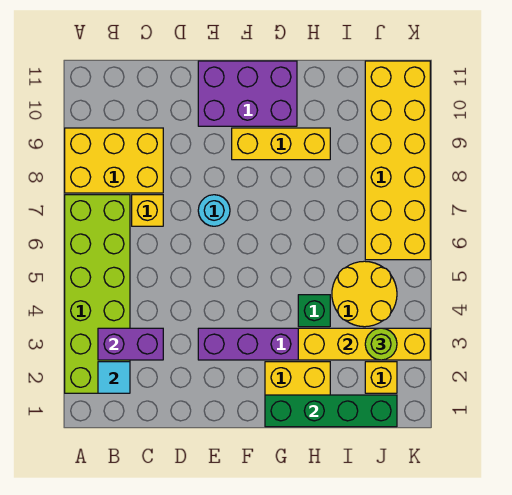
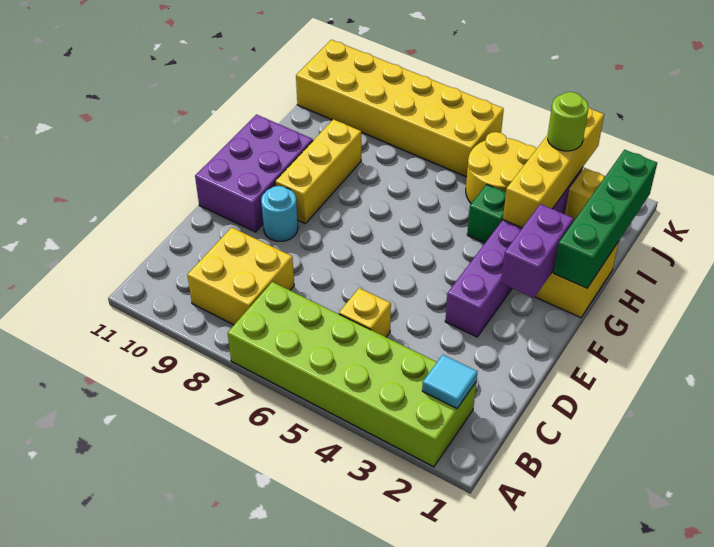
yellow 2x3 brick [65,128,163,193] -> yellow 2x2 brick [187,227,294,325]
purple 1x2 brick [98,328,163,360] -> purple 1x2 brick moved to [501,204,574,298]
yellow 1x1 brick [132,195,163,226] -> yellow 1x1 brick moved to [339,288,391,337]
cyan 1x1 round brick [198,195,230,226] -> cyan 1x1 round brick moved to [261,186,298,241]

